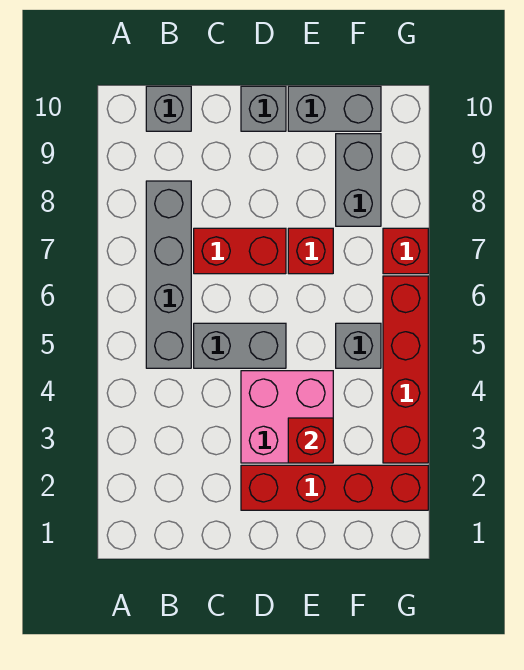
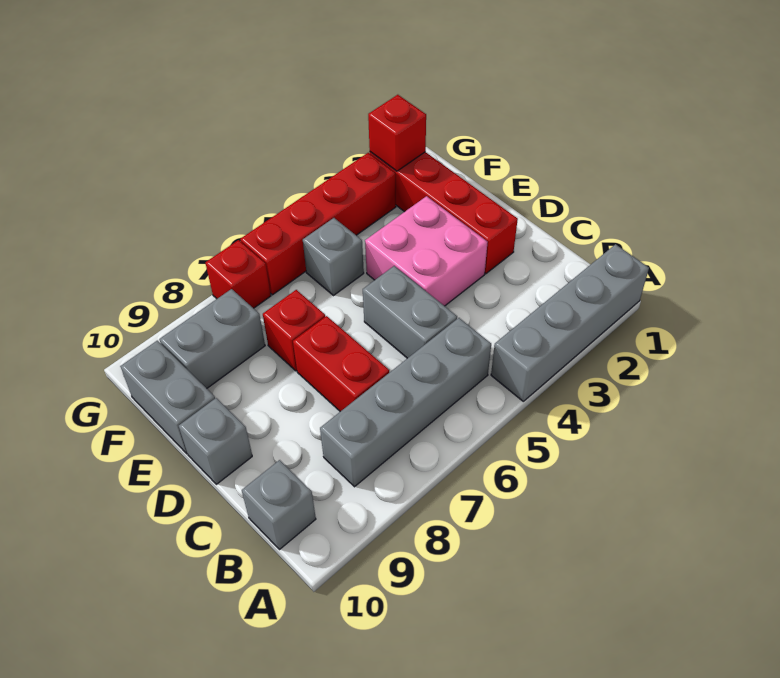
none -> grey 1x4 brick [491,244,649,401]
red 1x1 brick [288,418,333,463] -> red 1x1 brick moved to [368,95,426,171]

